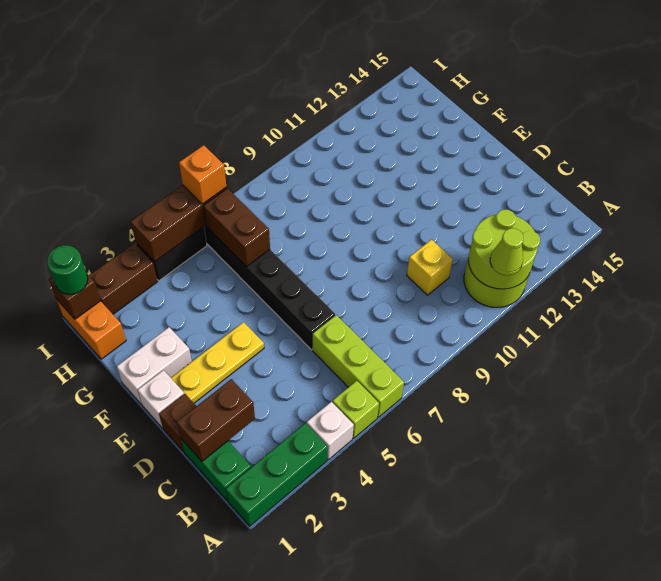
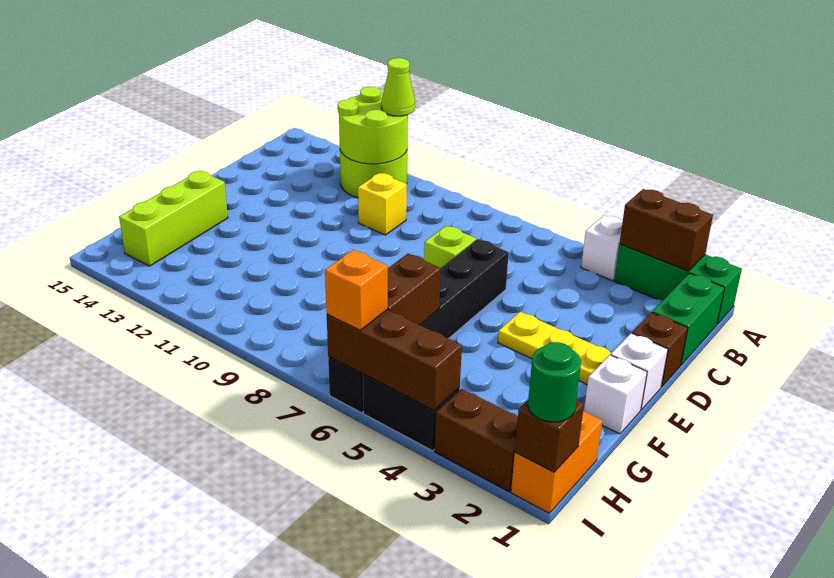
lime 1x1 brick [333,381,379,438] -> lime 1x1 brick moved to [424,226,476,268]
lime 1x3 brick [312,315,404,417] -> lime 1x3 brick moved to [119,171,228,266]
brown 1x2 brick [177,379,255,461] -> brown 1x2 brick moved to [620,189,713,271]
white 1x2 brick [117,327,192,405] -> white 1x1 brick [584,355,647,434]

